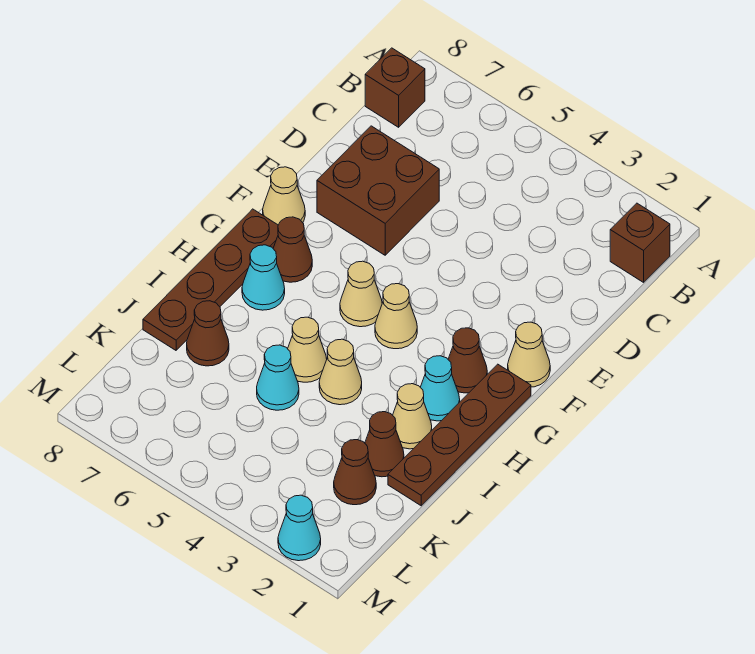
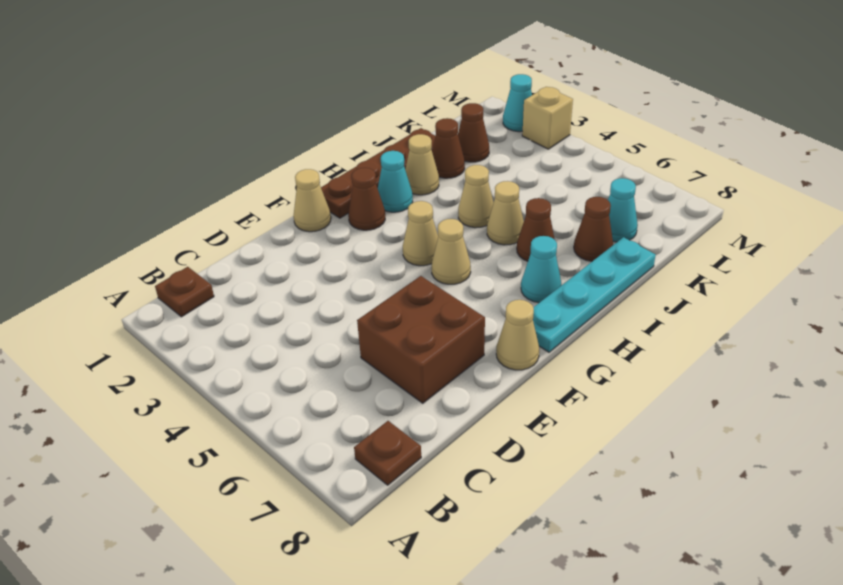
brown 1x1 brick [610,203,670,282] -> brown 1x1 plate [155,267,214,317]
brown 1x1 brick [365,48,425,127] -> brown 1x1 plate [354,421,421,485]
brown 1x1 cone [273,217,312,282] -> brown 1x1 cone moved to [517,198,555,261]
brown 1x4 plate [143,209,278,350] -> cyan 1x4 plate [533,237,656,352]
cyan 1x1 cone [257,345,299,410] -> cyan 1x1 cone moved to [608,178,638,242]
none -> tan 1x1 brick [522,87,573,149]

